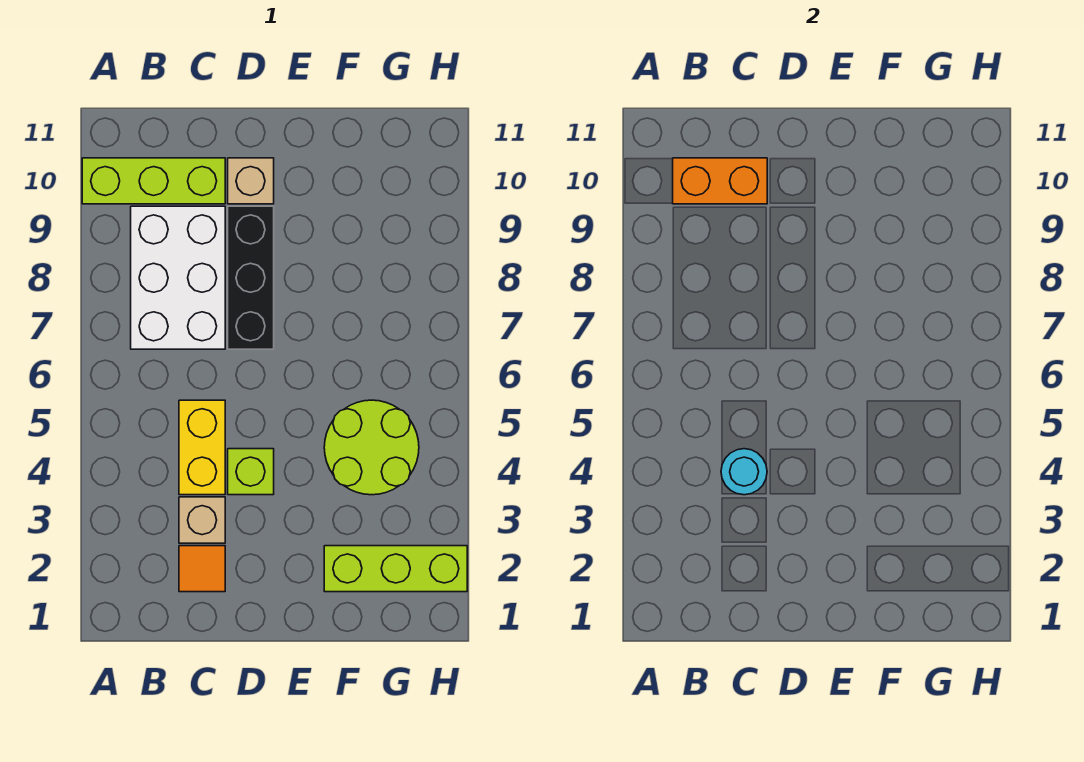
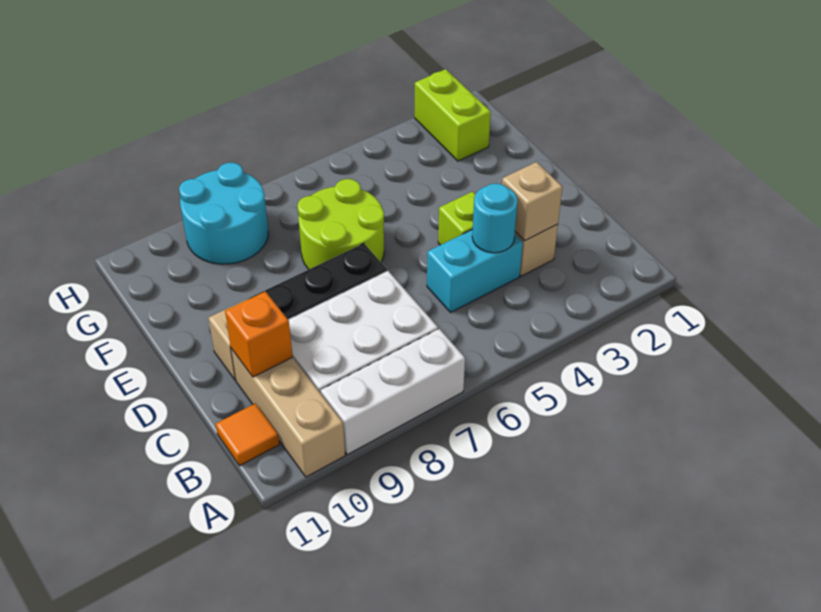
none -> white 1x3 brick [321,329,465,455]
lime 1x3 brick [82,158,225,204] -> tan 1x3 brick [231,349,345,477]
orange 1x2 brick [673,158,767,204] -> orange 1x1 brick [225,291,293,377]
orange 1x1 tile [179,546,225,592] -> orange 1x1 tile moved to [216,403,279,466]
none -> tan 1x1 brick [502,162,562,241]
yellow 1x2 brick [179,400,225,495] -> cyan 1x2 brick [427,229,523,313]
lime 1x3 brick [324,546,467,592] -> lime 1x2 brick [415,69,491,161]
lime 2x2 round brick [324,400,419,495] -> lime 2x2 round brick moved to [297,179,384,269]
none -> cyan 2x2 round brick [179,163,268,264]

